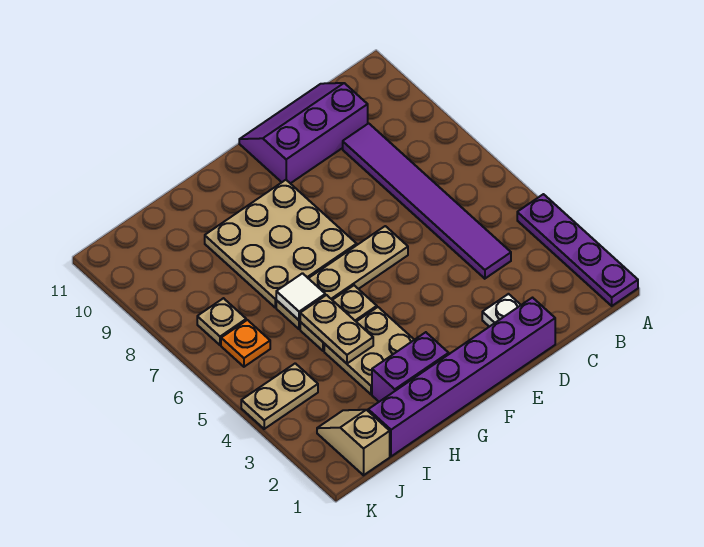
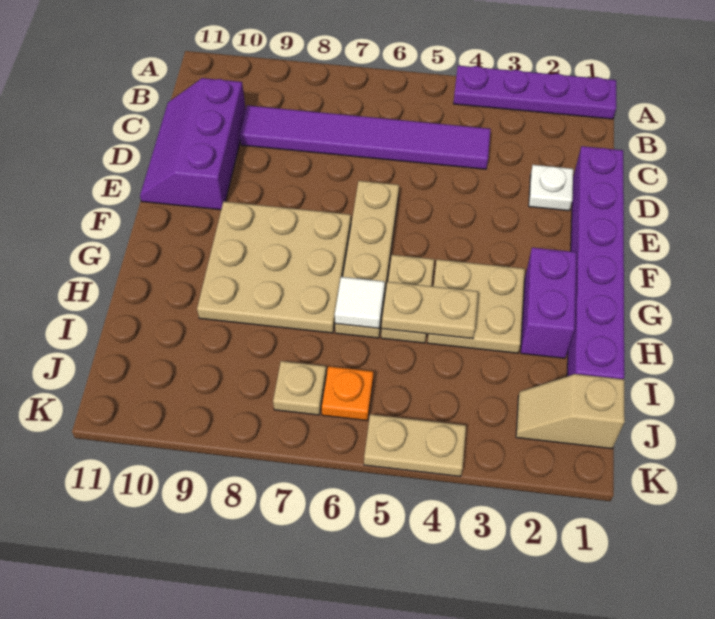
tan 1x2 plate [241,363,318,429] -> tan 1x2 plate turned to [364,414,466,476]

